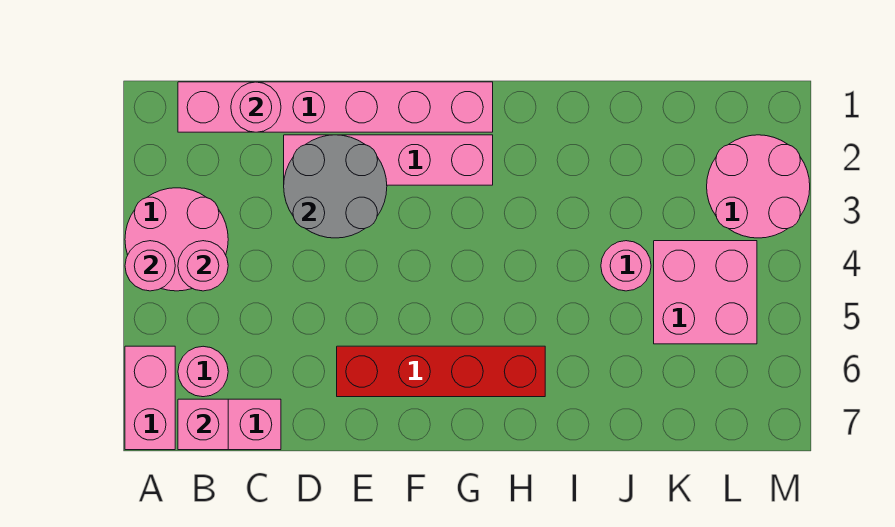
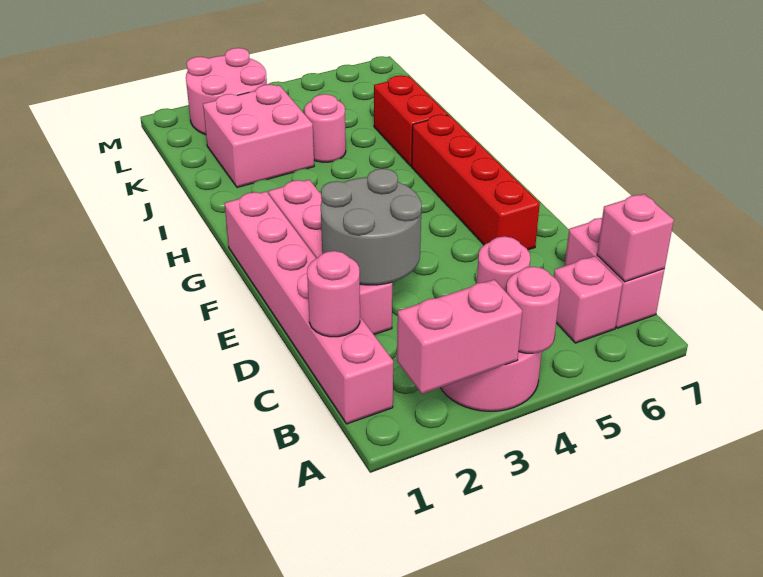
pink 1x2 brick [125,346,175,450] -> pink 1x2 brick moved to [397,280,522,394]
pink 1x1 round brick [178,346,228,397] -> pink 1x1 brick [554,256,623,343]
none -> red 1x2 brick [374,75,448,166]
pink 2x2 brick [654,241,757,344] -> pink 2x2 brick moved to [203,84,314,188]

